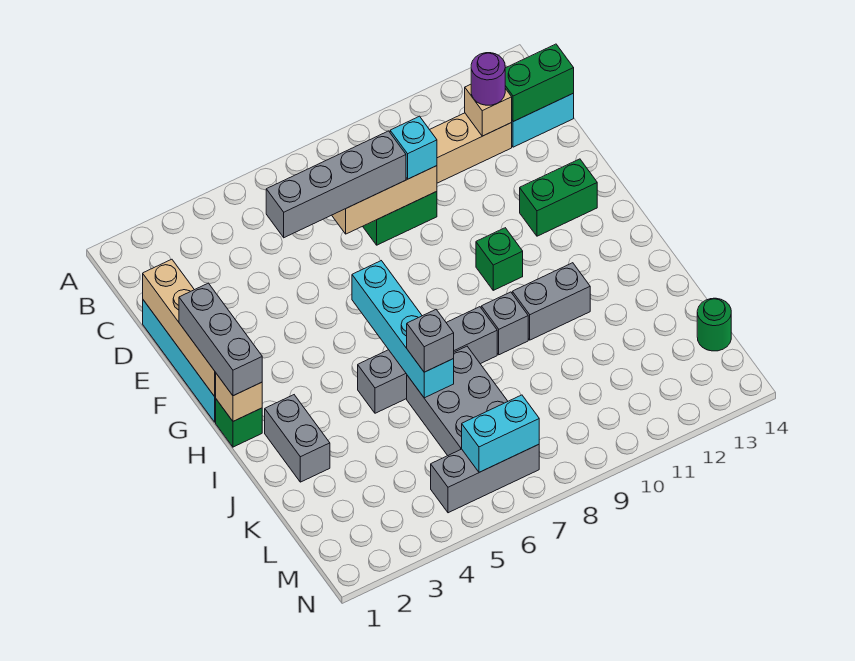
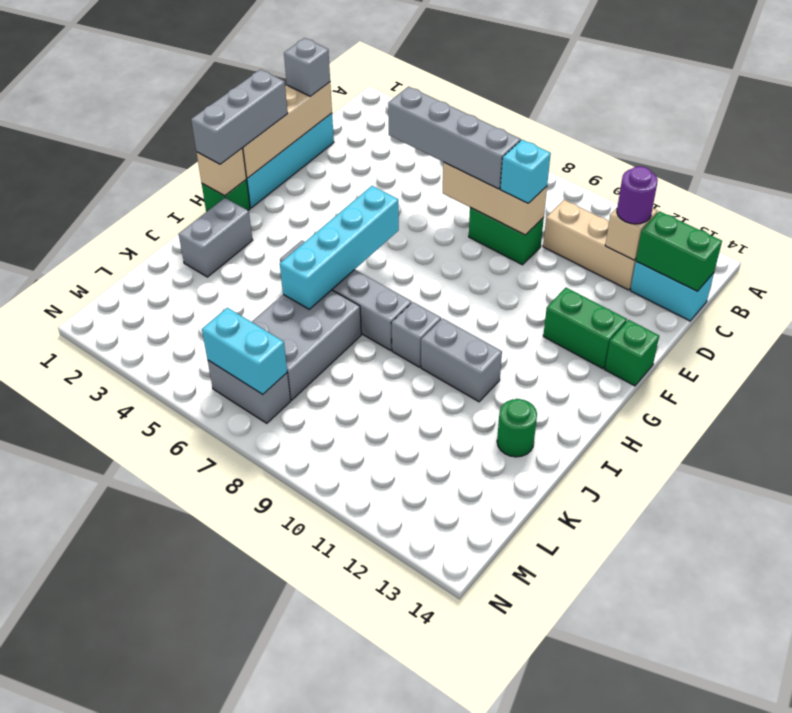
green 1x1 brick [476,228,523,290] -> green 1x1 brick moved to [605,320,659,386]
grey 1x1 brick [407,309,454,372] -> grey 1x1 brick moved to [284,38,330,96]
green 1x1 round brick [697,298,731,351] -> green 1x1 round brick moved to [497,399,537,457]
grey 1x3 brick [431,444,539,513] -> grey 1x2 brick [208,360,291,423]

